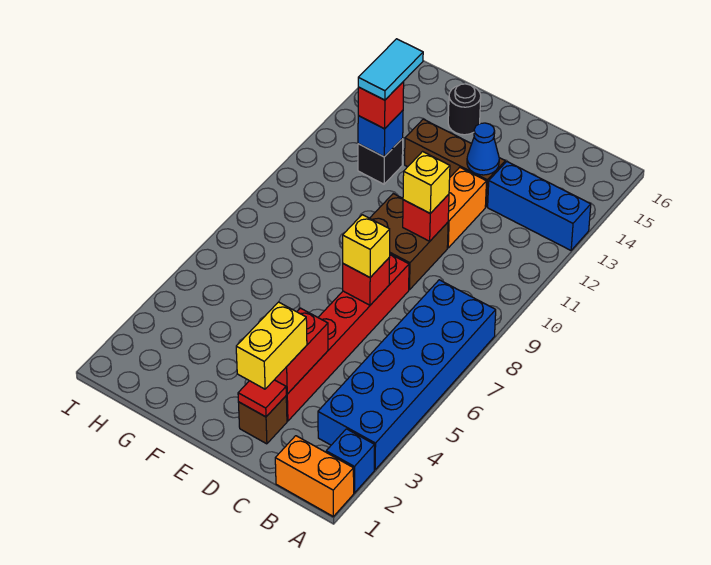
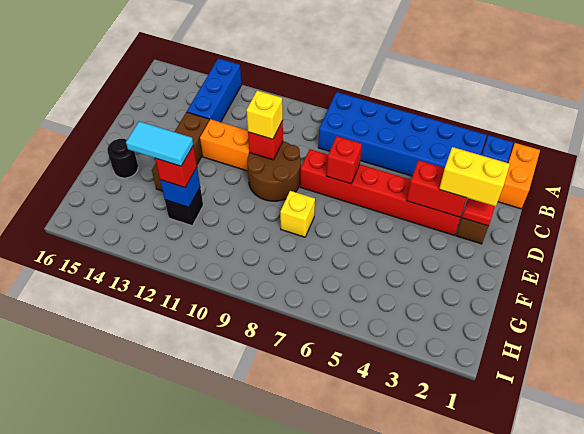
yellow 1x1 brick [343,215,390,277] -> yellow 1x1 brick moved to [280,191,315,237]
brown 2x2 brick [370,194,448,290] -> brown 2x2 round brick [247,141,301,201]
blue 1x1 cone [467,123,499,175] -> none

